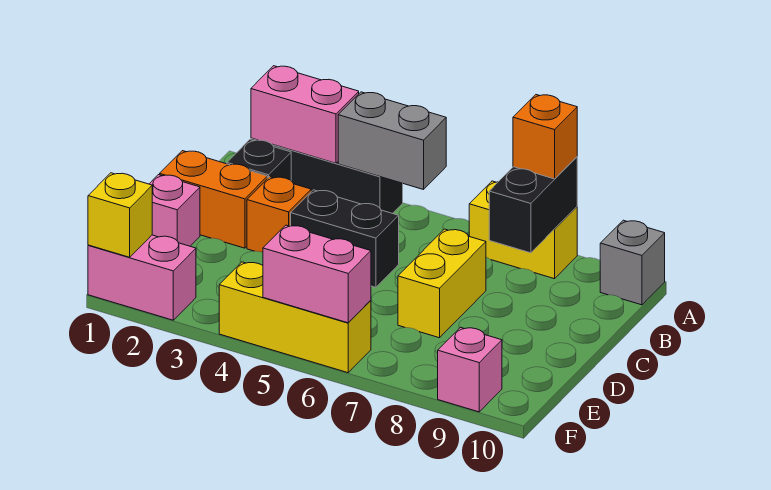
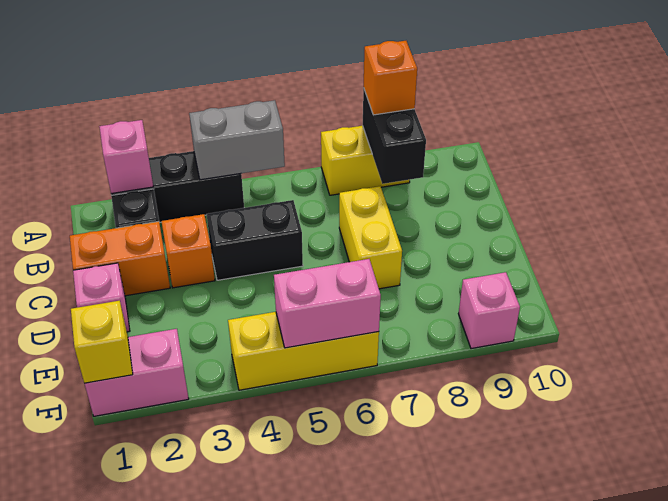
pink 1x2 brick [251,66,359,163] -> pink 1x1 brick [99,120,153,194]
grey 1x1 brick [600,220,665,305] -> none

